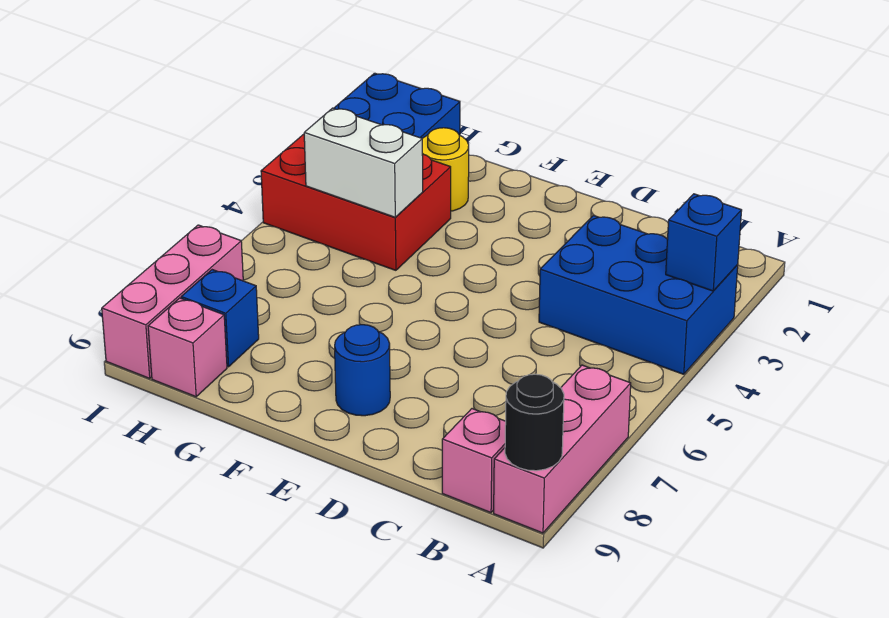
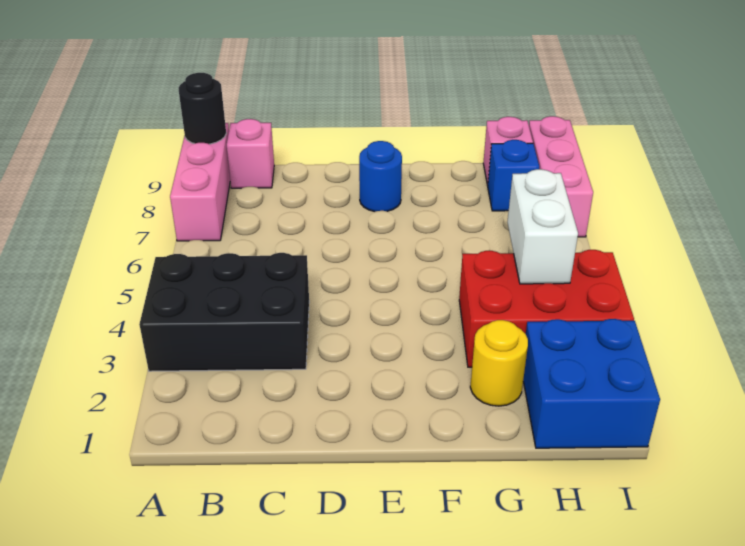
blue 2x3 brick [539,216,738,374] -> black 2x3 brick [139,253,309,371]
blue 1x1 brick [666,194,742,291] -> none
white 1x2 brick [304,108,423,217] -> white 1x2 brick turned to [507,169,578,284]

